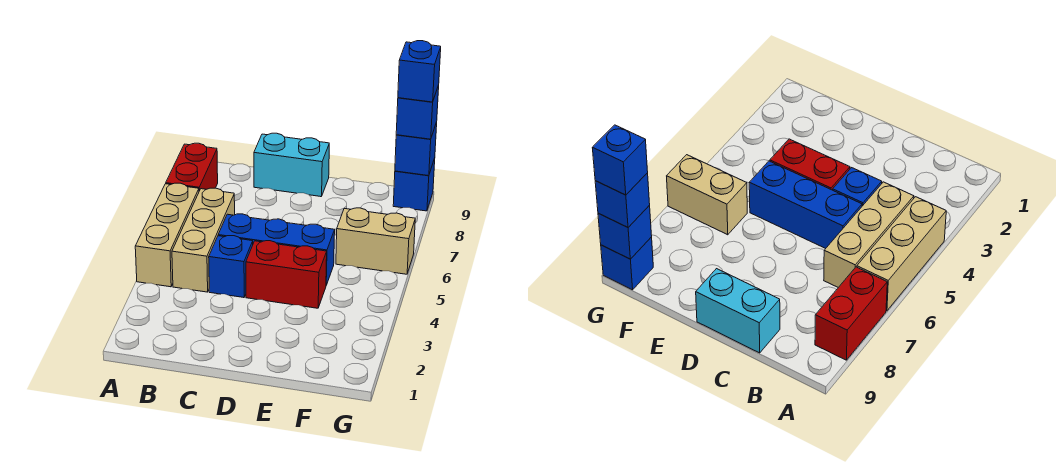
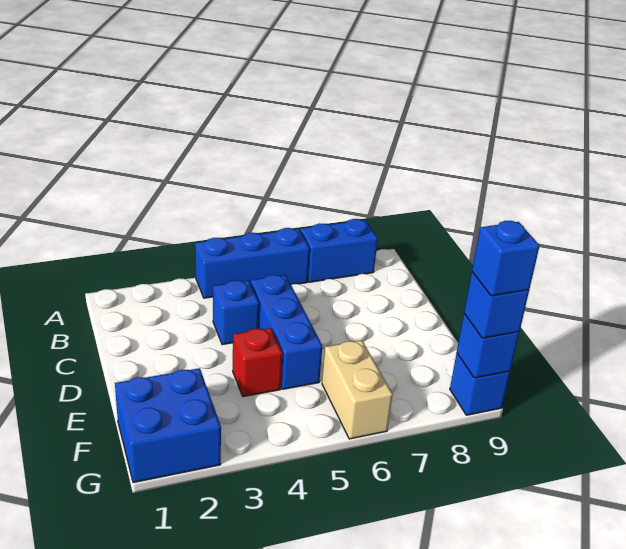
tan 1x3 brick [135,183,199,287] -> blue 1x3 brick [195,228,310,298]
red 1x2 brick [166,143,218,191] -> blue 1x2 brick [300,219,378,282]
tan 1x3 brick [172,188,235,292] -> none
cyan 1x2 brick [254,133,329,197] -> none
red 1x2 brick [246,241,327,308] -> red 1x1 brick [233,328,282,397]
none -> blue 2x2 brick [115,368,221,483]

